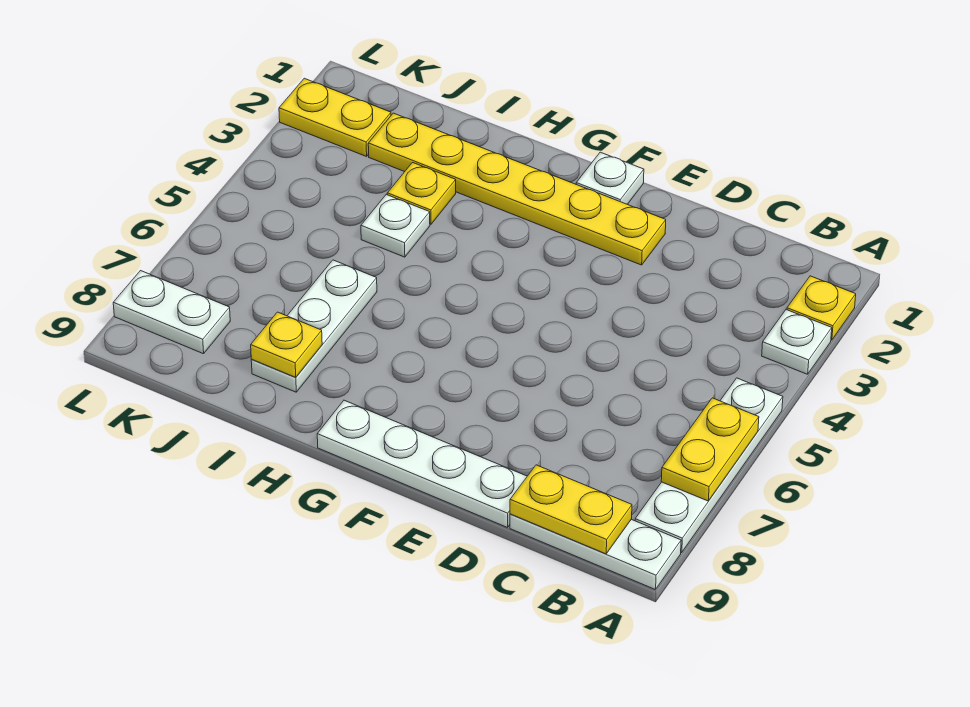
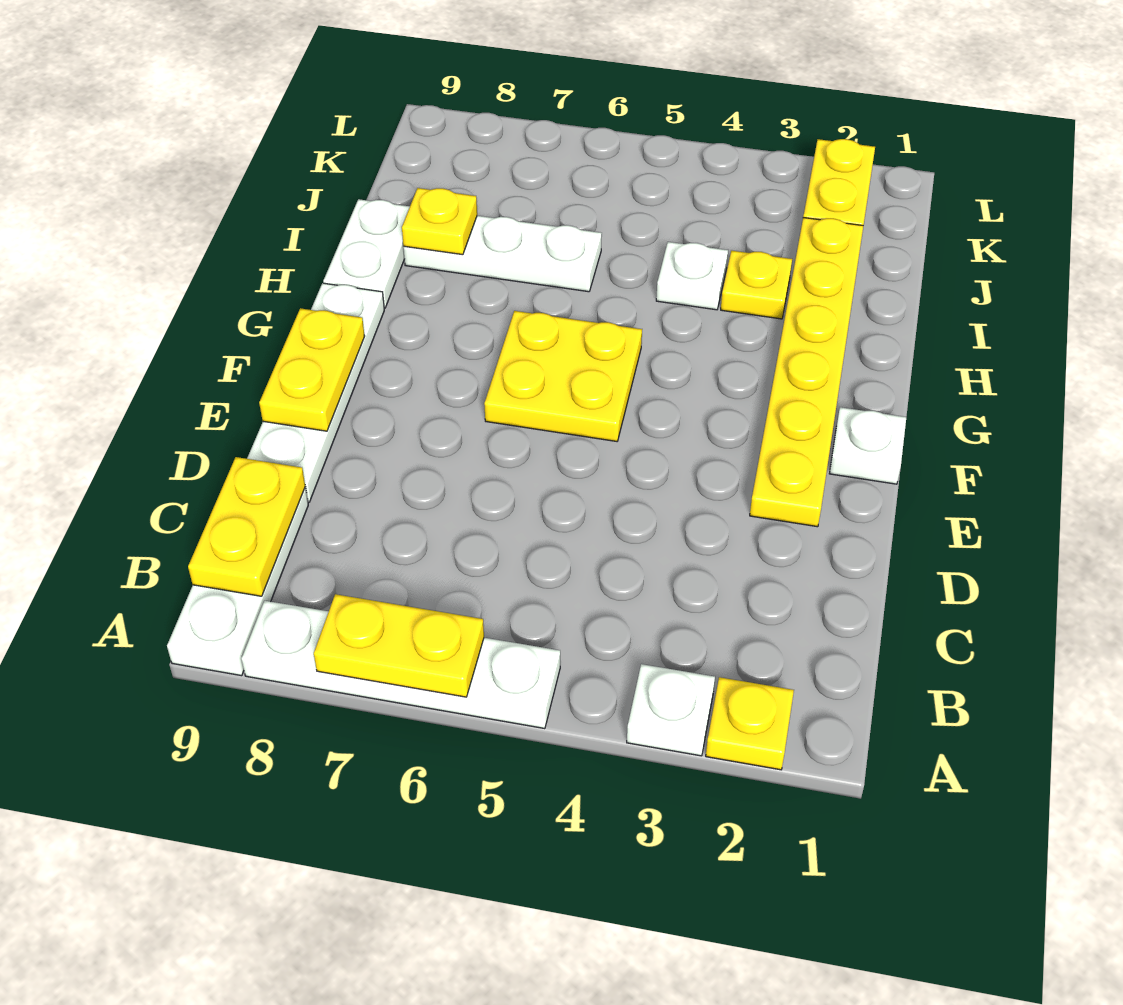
none -> yellow 1x2 plate [259,308,365,431]
none -> yellow 2x2 plate [484,311,642,441]
white 1x2 plate [113,271,230,354] -> white 1x2 plate moved to [323,199,410,308]

